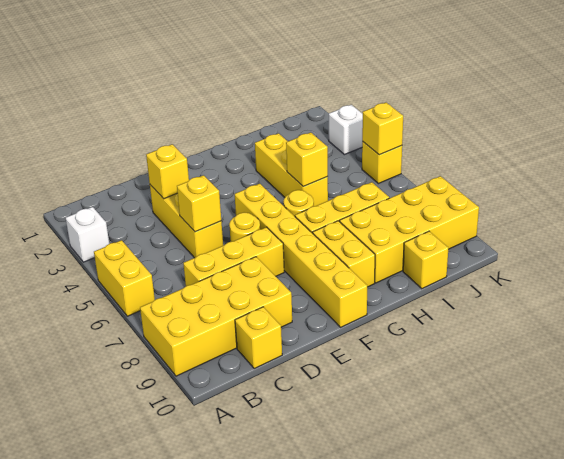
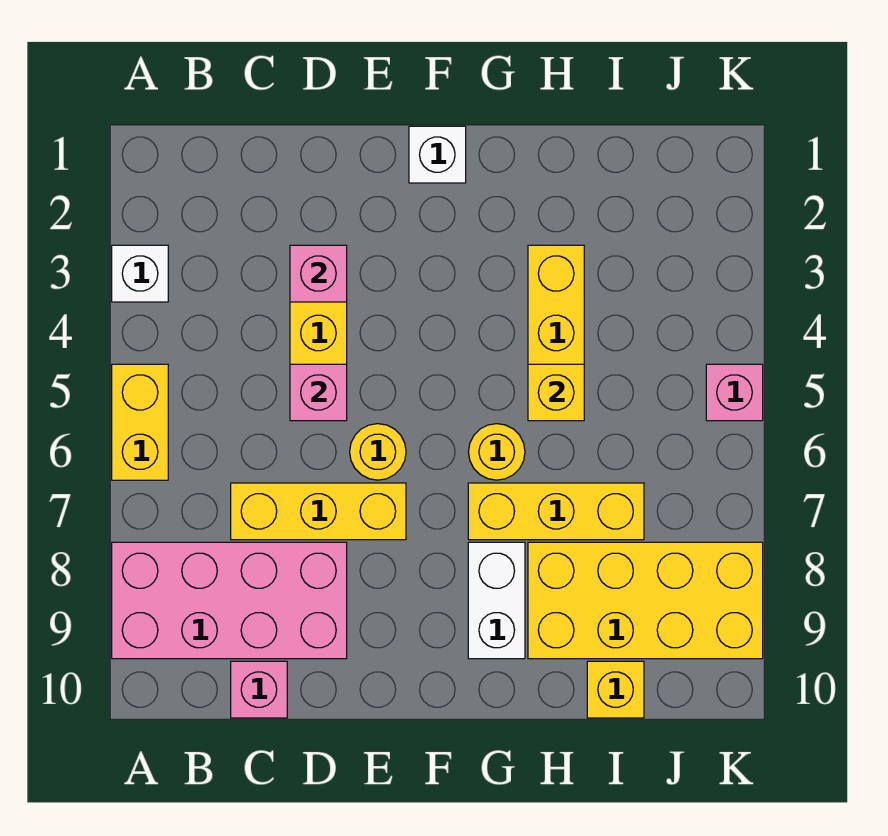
yellow 2x4 brick [140,257,292,376] -> pink 2x4 brick [112,542,347,659]
yellow 1x1 brick [235,307,282,369] -> pink 1x1 brick [231,661,287,718]
yellow 1x1 brick [146,144,189,199] -> pink 1x1 brick [290,245,347,302]
yellow 1x1 brick [177,175,221,232] -> pink 1x1 brick [290,364,347,421]
yellow 1x6 brick [235,184,367,327] -> none
yellow 1x2 brick [313,221,375,287] -> white 1x2 brick [468,542,525,659]
white 1x1 brick [329,105,363,155] -> white 1x1 brick moved to [409,126,466,183]
yellow 1x1 brick [362,141,402,184] -> pink 1x1 brick [706,364,763,421]
yellow 1x1 brick [362,103,403,155] -> none

